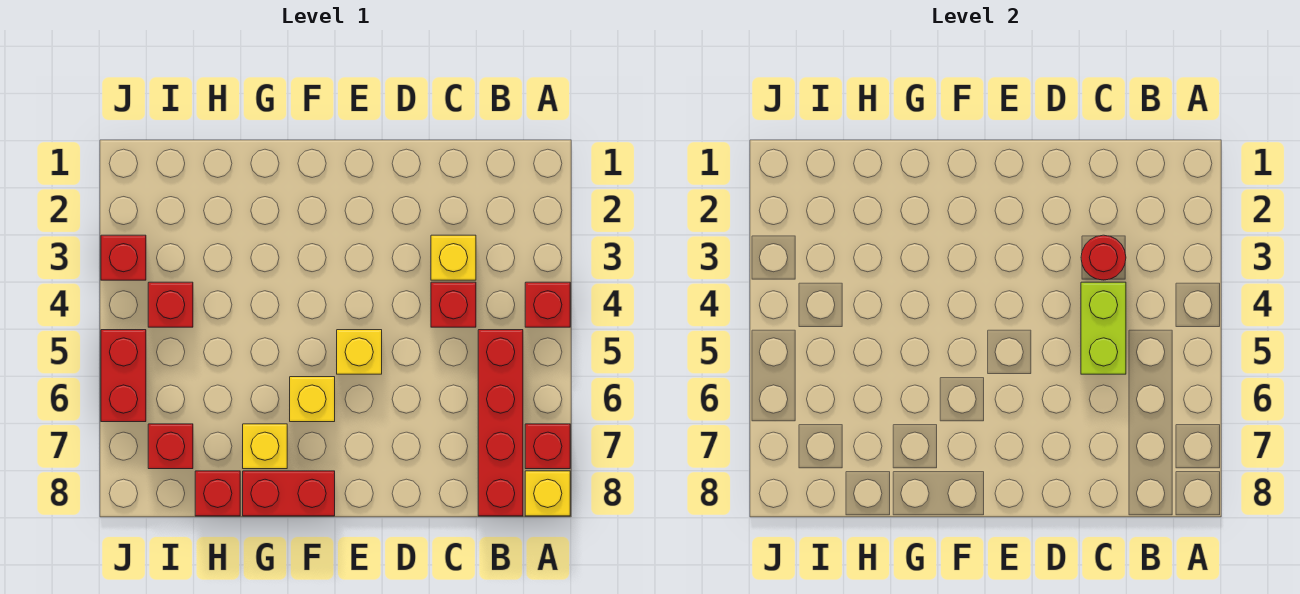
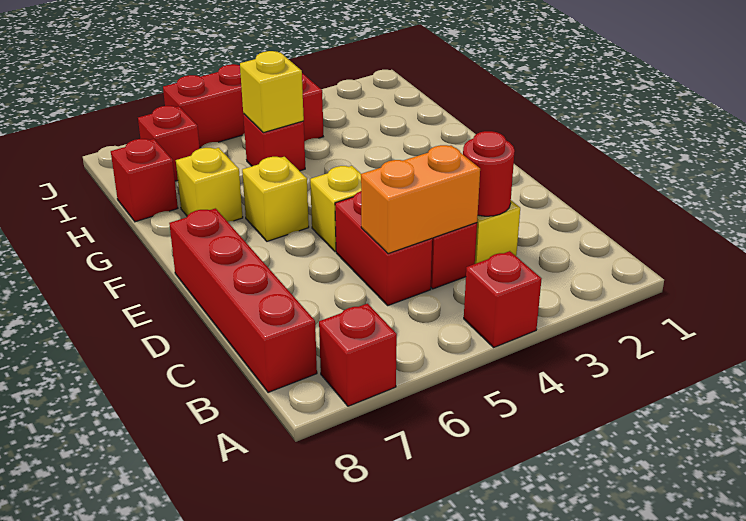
yellow 1x1 brick [525,471,570,516] -> yellow 1x1 brick moved to [240,51,304,133]
red 1x4 brick [478,330,523,516] -> red 1x4 brick turned to [169,208,317,392]
lime 1x2 brick [1081,282,1126,374] -> orange 1x2 brick [361,145,480,254]
red 1x2 brick [243,471,335,516] -> red 1x2 brick moved to [335,191,432,305]
red 1x1 brick [101,235,146,280] -> red 1x1 brick moved to [243,114,305,171]

